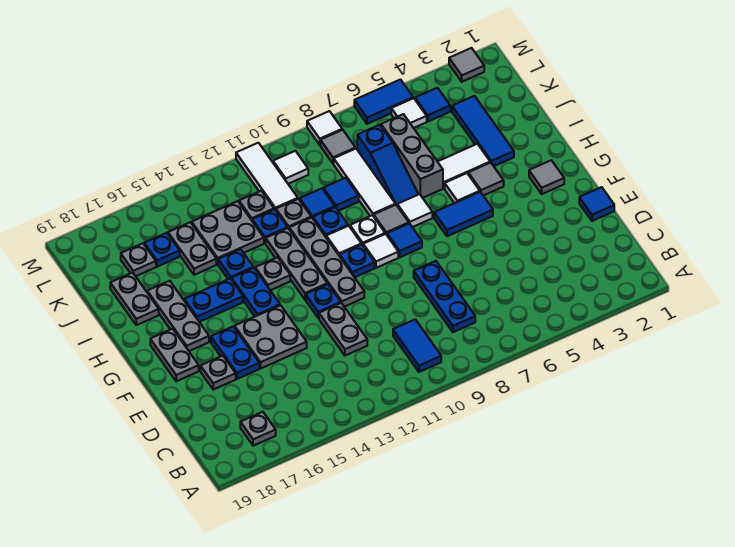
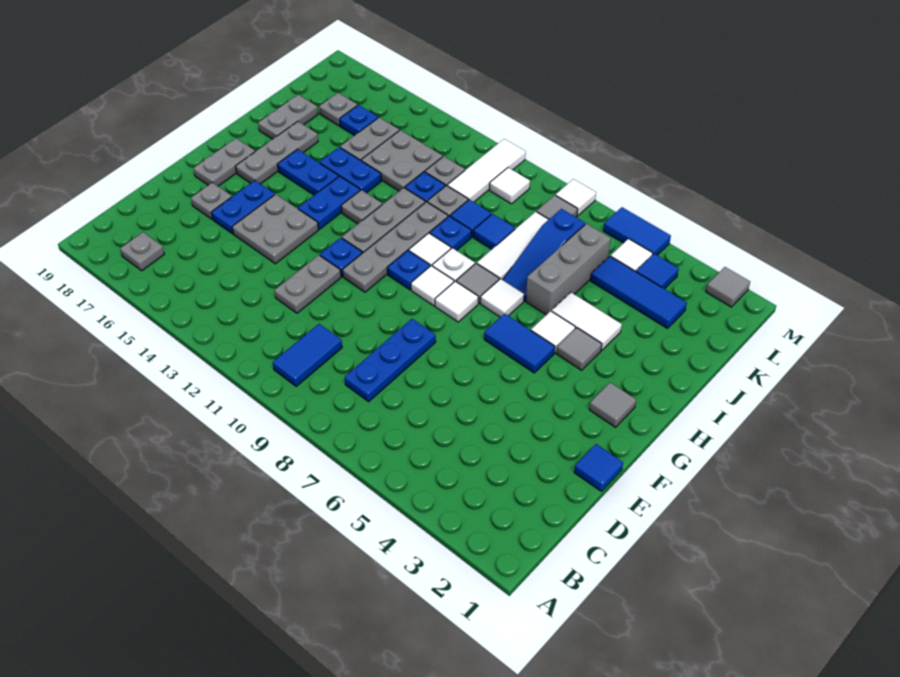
blue 1x1 tile [387,223,422,257] -> white 1x1 tile [435,281,478,322]
blue 1x3 tile [452,96,514,166] -> blue 1x3 tile turned to [591,256,687,328]
blue 1x1 plate [218,249,253,280] -> blue 1x2 plate [320,147,381,193]

